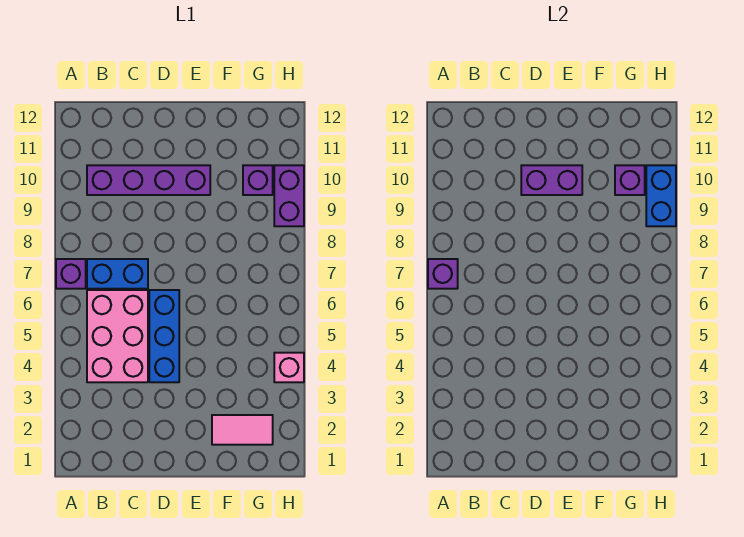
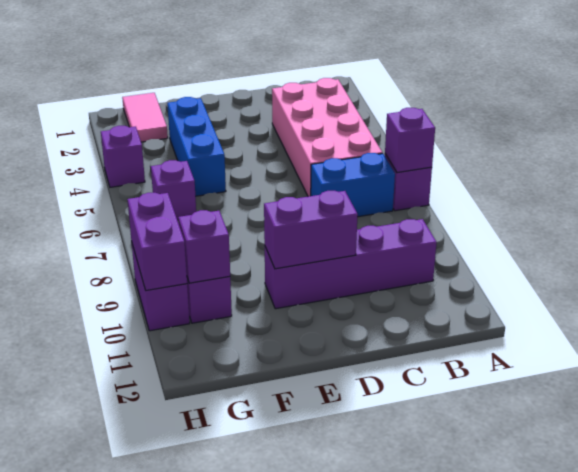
pink 2x3 brick [87,290,148,382] -> pink 2x4 brick [272,78,382,197]
blue 1x3 brick [149,290,179,382] -> blue 1x3 brick moved to [167,97,226,196]
pink 1x2 tile [212,415,273,445] -> pink 1x2 tile turned to [122,93,168,142]
none -> purple 1x1 brick [151,160,196,221]
pink 1x1 brick [274,353,304,382] -> purple 1x1 brick [101,126,145,187]
blue 1x2 brick [646,165,676,226] -> purple 1x2 brick [127,193,187,290]

